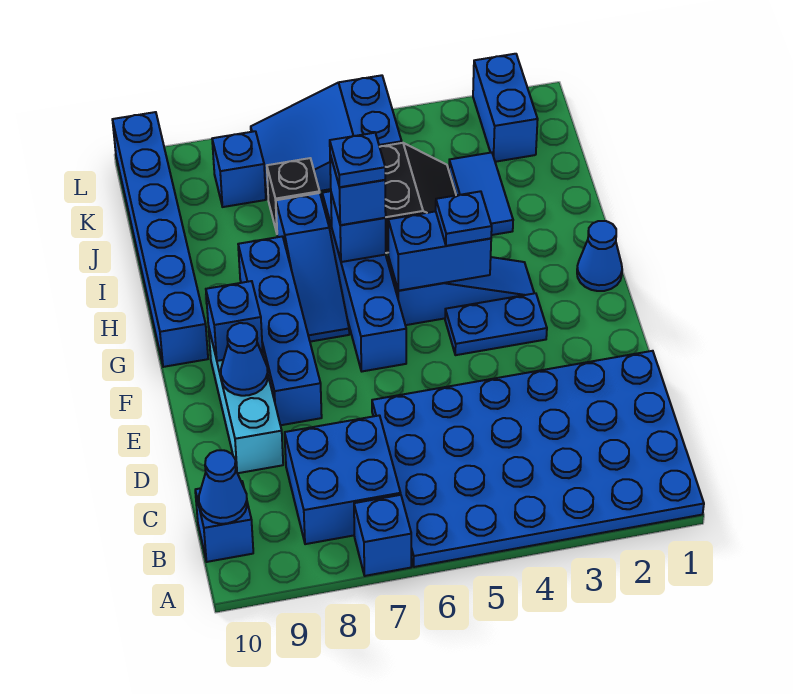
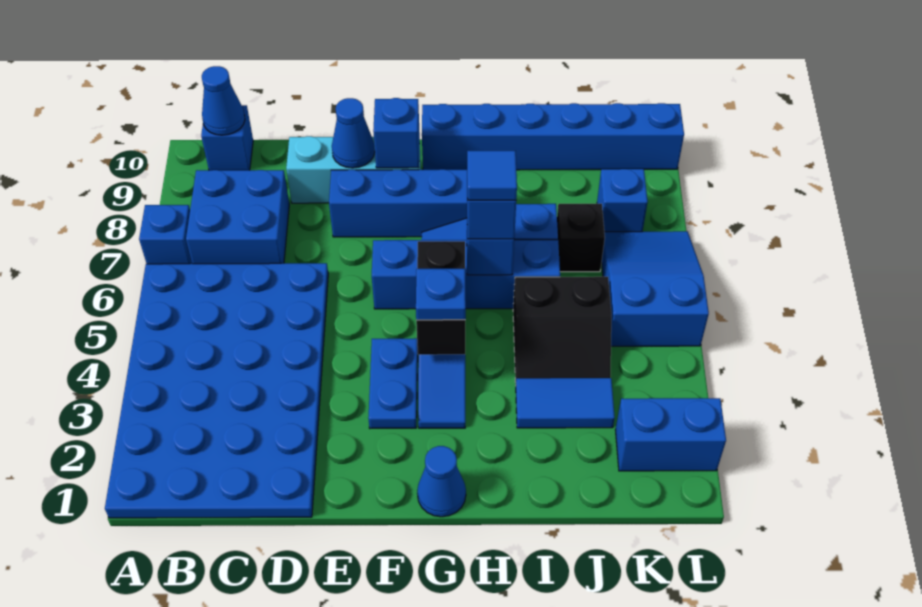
blue 1x2 brick [388,211,491,291] -> black 1x2 brick [416,241,465,355]
blue 1x1 plate [330,133,385,187] -> blue 1x1 tile [467,151,517,200]

